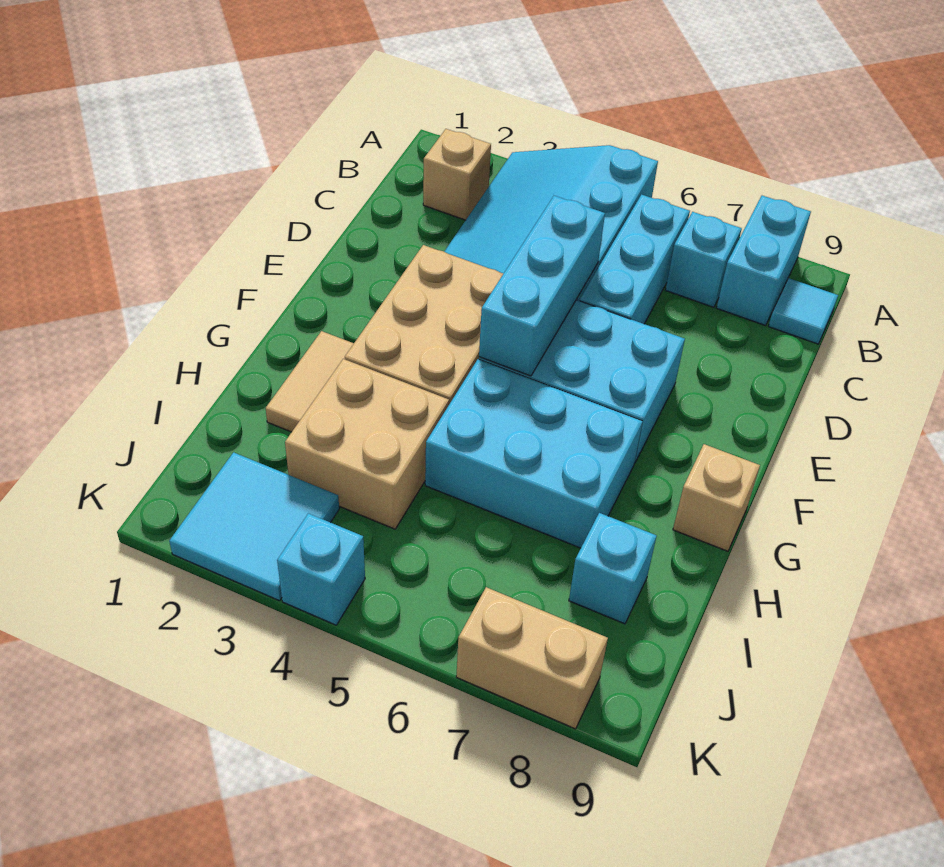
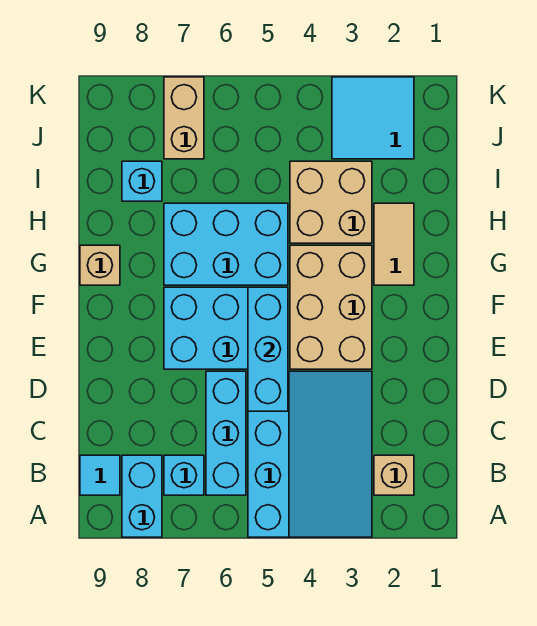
cyan 1x1 brick [277,513,365,625] -> none
tan 1x2 brick [456,587,608,729] -> tan 1x2 brick turned to [164,77,204,159]

